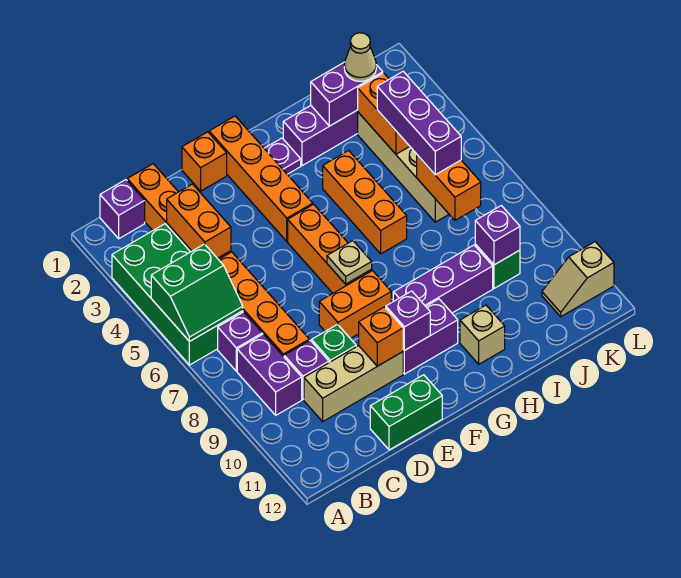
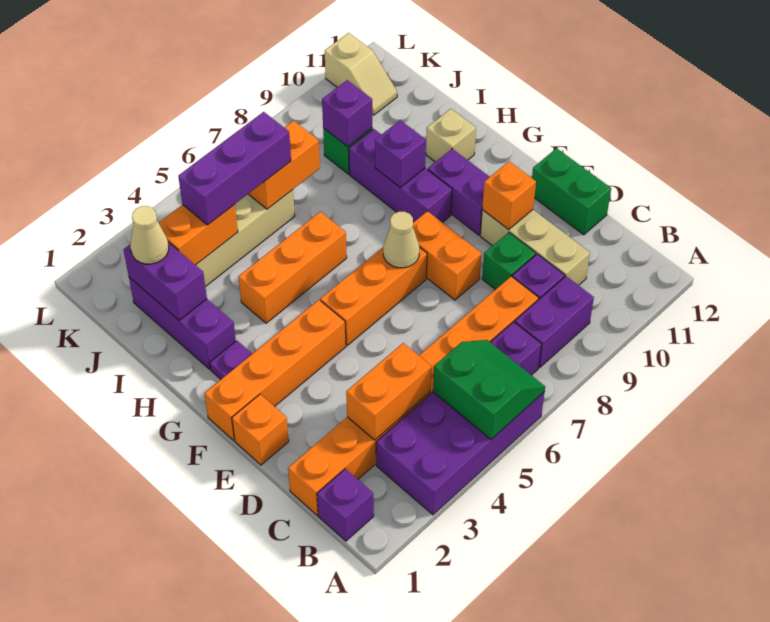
green 2x4 brick [112,224,243,365] -> purple 2x4 brick [376,392,545,515]
tan 1x1 plate [327,241,372,284] -> tan 1x1 cone [383,212,420,268]
purple 1x1 brick [386,291,430,351] -> purple 1x1 brick moved to [375,120,426,187]

